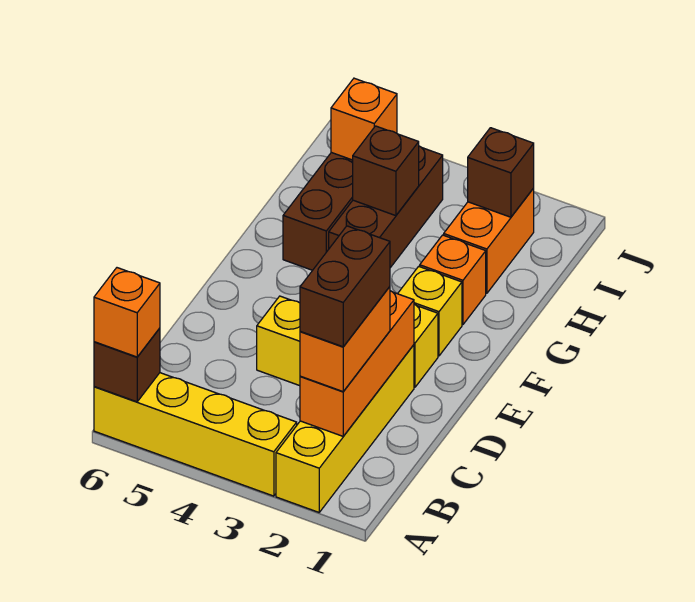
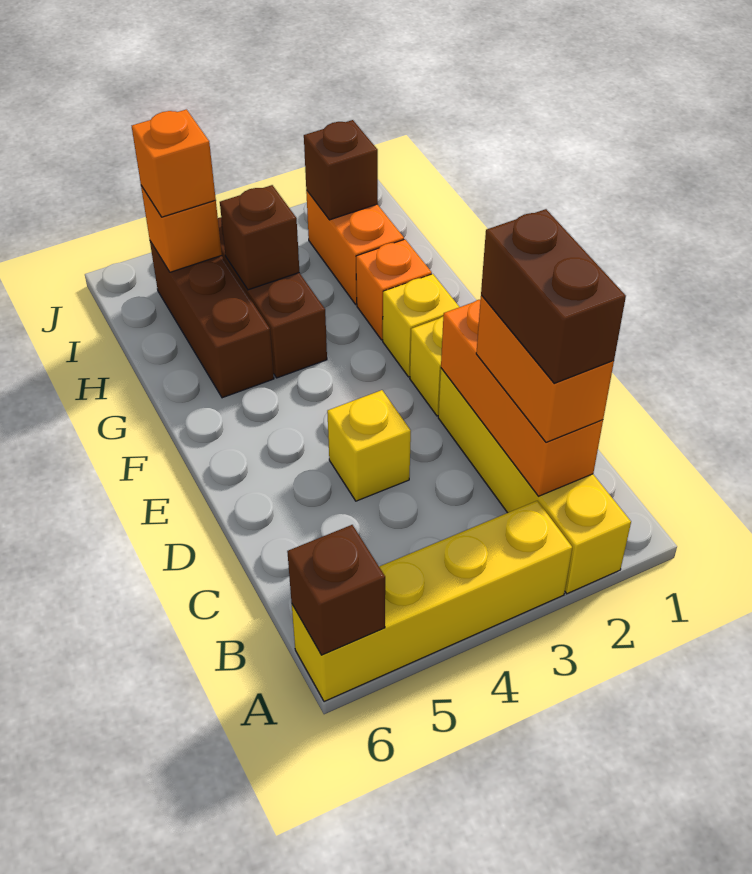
orange 1x1 brick [94,268,160,357] -> orange 1x1 brick moved to [132,109,216,217]

